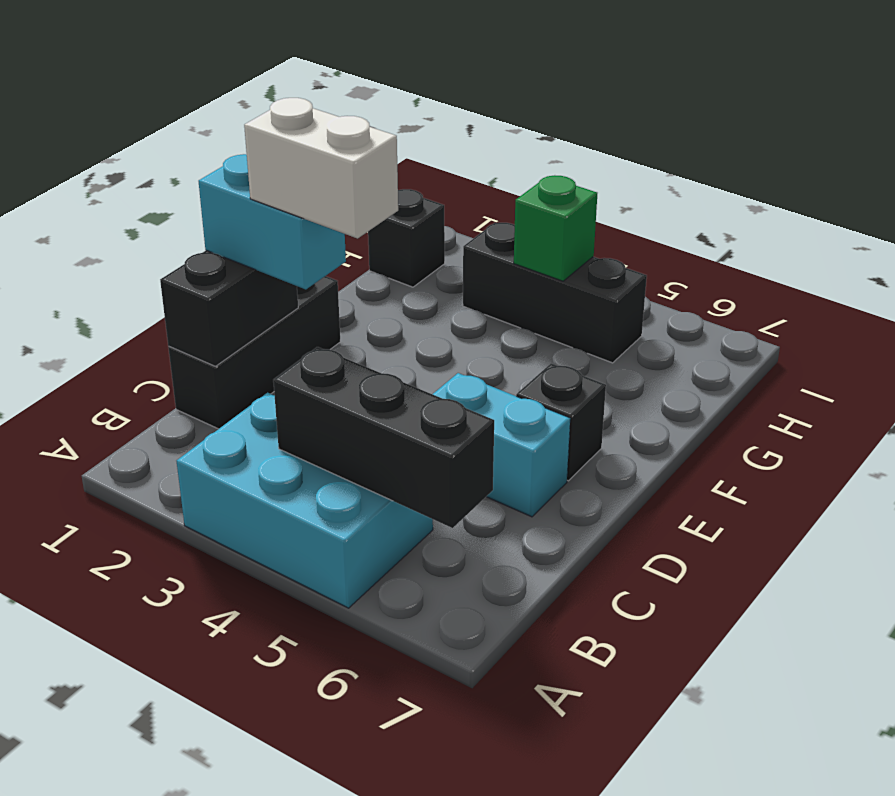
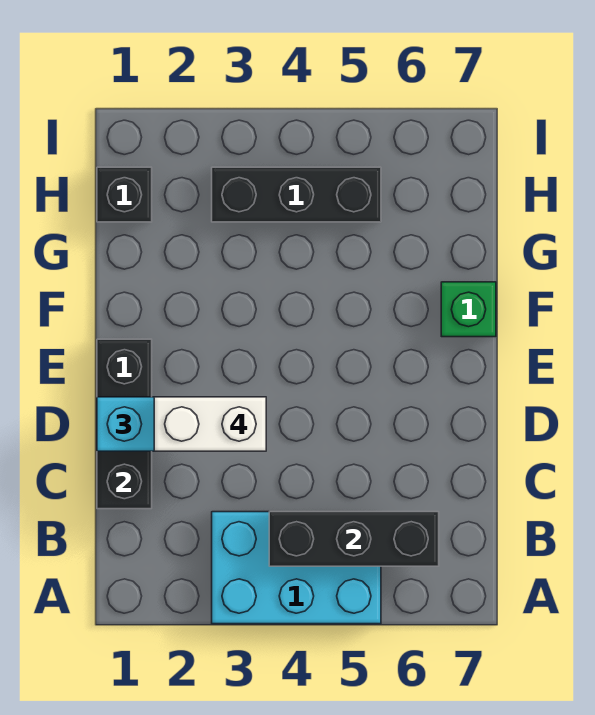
cyan 1x2 brick [433,373,570,517] -> none
black 1x1 brick [516,363,606,481] -> none
green 1x1 brick [514,175,597,281] -> green 1x1 brick moved to [441,282,496,337]

